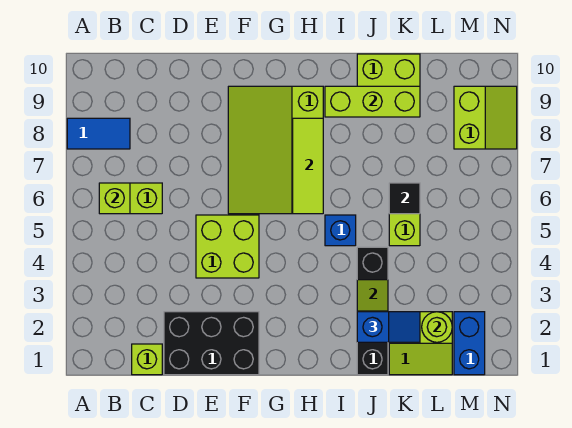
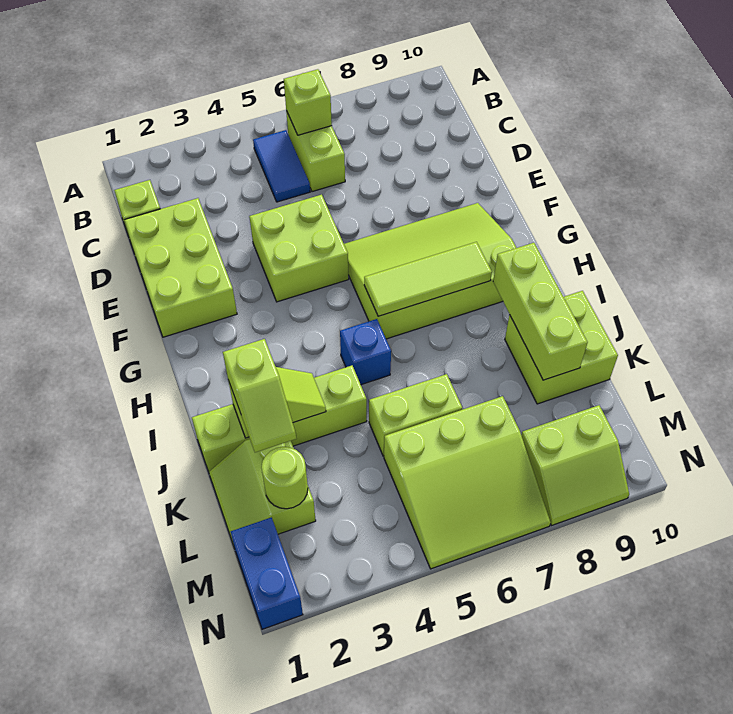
blue 1x2 tile [67,118,130,149] -> blue 1x2 tile moved to [253,130,310,202]
black 2x3 brick [164,312,259,375] -> lime 2x3 brick [124,198,237,337]
black 1x4 brick [357,247,388,375] -> lime 1x4 brick [192,366,367,472]
blue 1x2 slope [357,312,420,342] -> lime 1x2 slope [223,339,296,452]
black 1x1 tile [389,183,420,214] -> none
none -> lime 3x3 slope [384,396,551,569]
blue 1x2 brick [454,312,485,375] -> blue 1x2 brick turned to [231,518,303,629]

